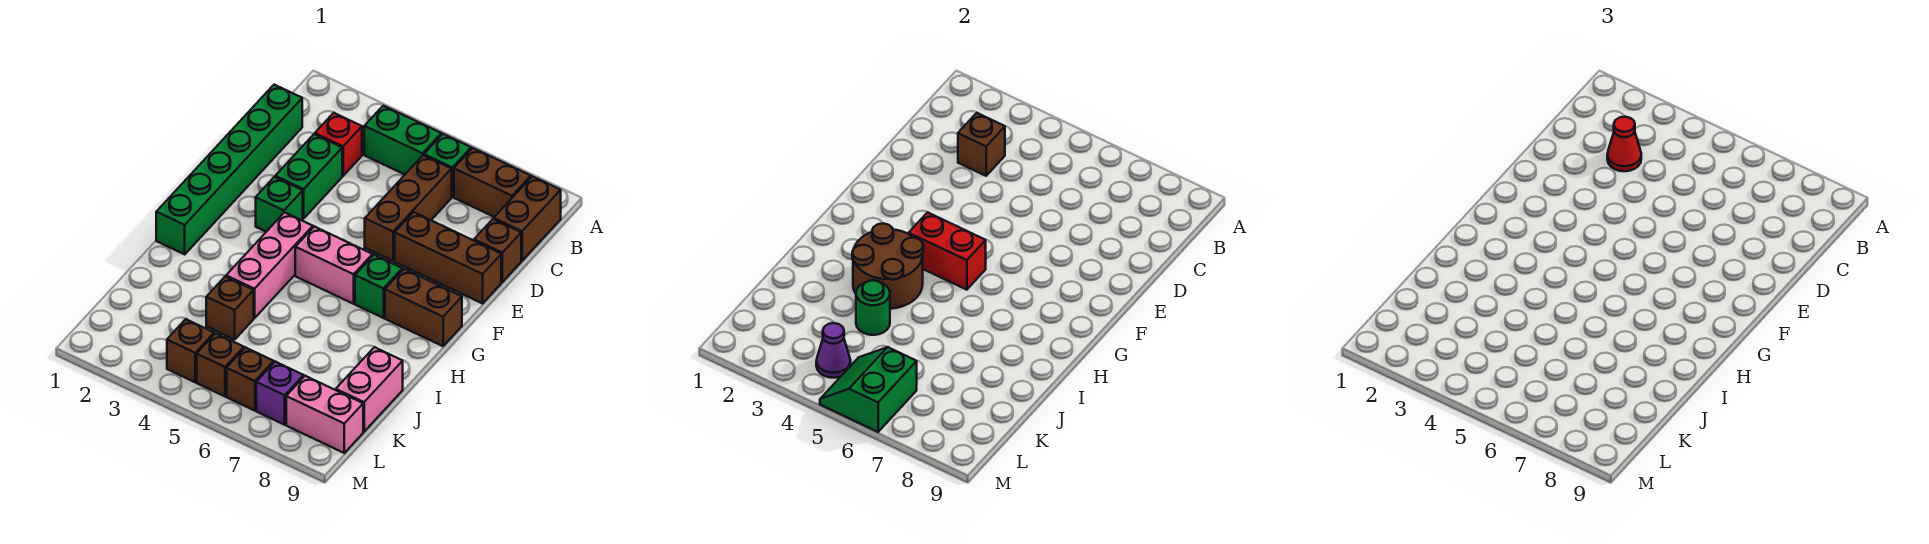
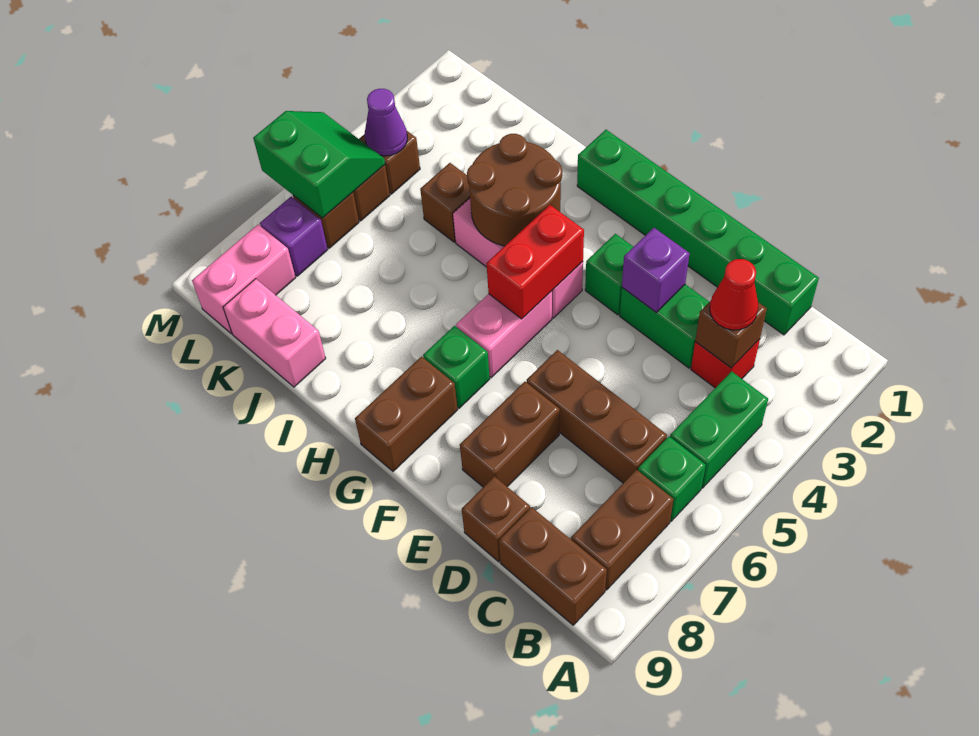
none -> purple 1x1 brick [622,228,690,312]
brown 1x3 brick [395,212,501,304] -> brown 1x2 brick [460,382,560,487]
green 1x1 round brick [856,280,890,335] -> none

